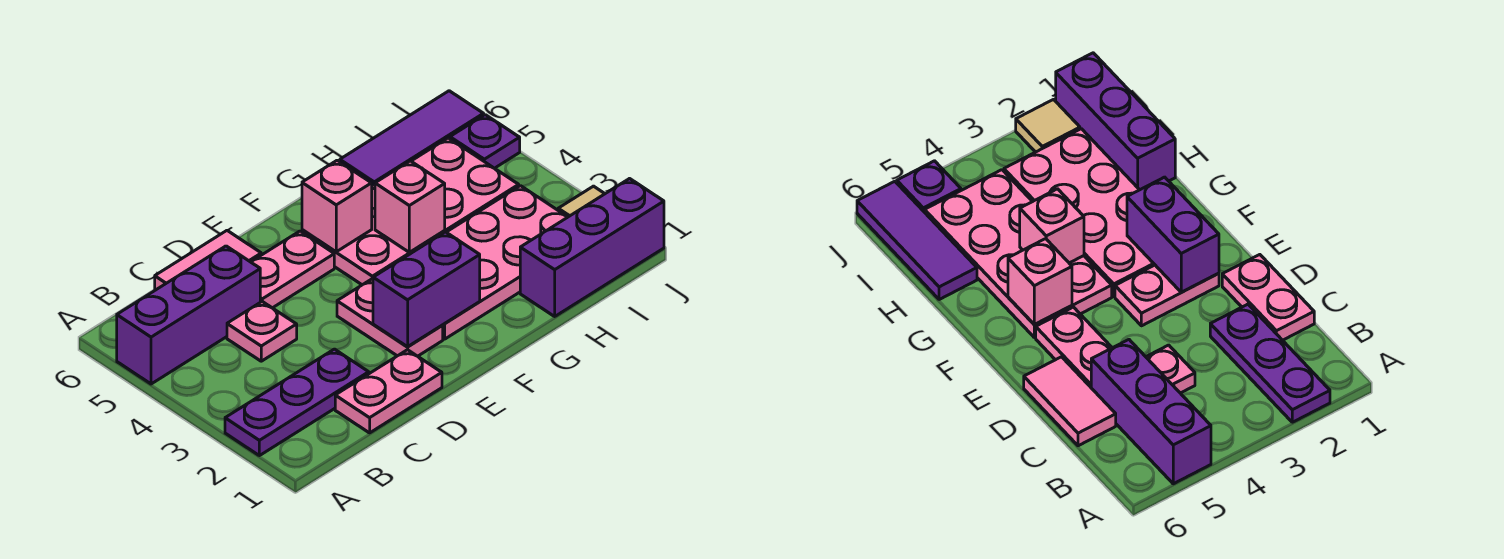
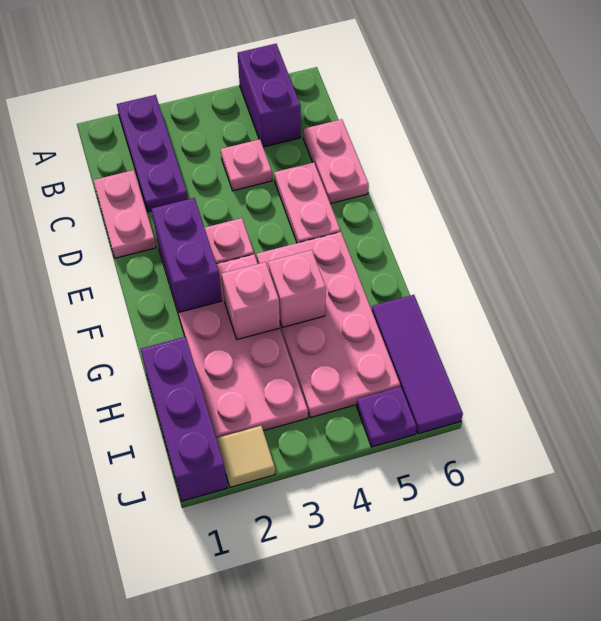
purple 1x3 brick [117,246,260,384] -> purple 1x2 brick [238,44,301,147]
pink 1x2 tile [155,231,261,290] -> pink 1x2 plate [303,119,369,204]
pink 1x1 brick [302,160,372,252] -> pink 1x1 brick moved to [222,262,280,340]

